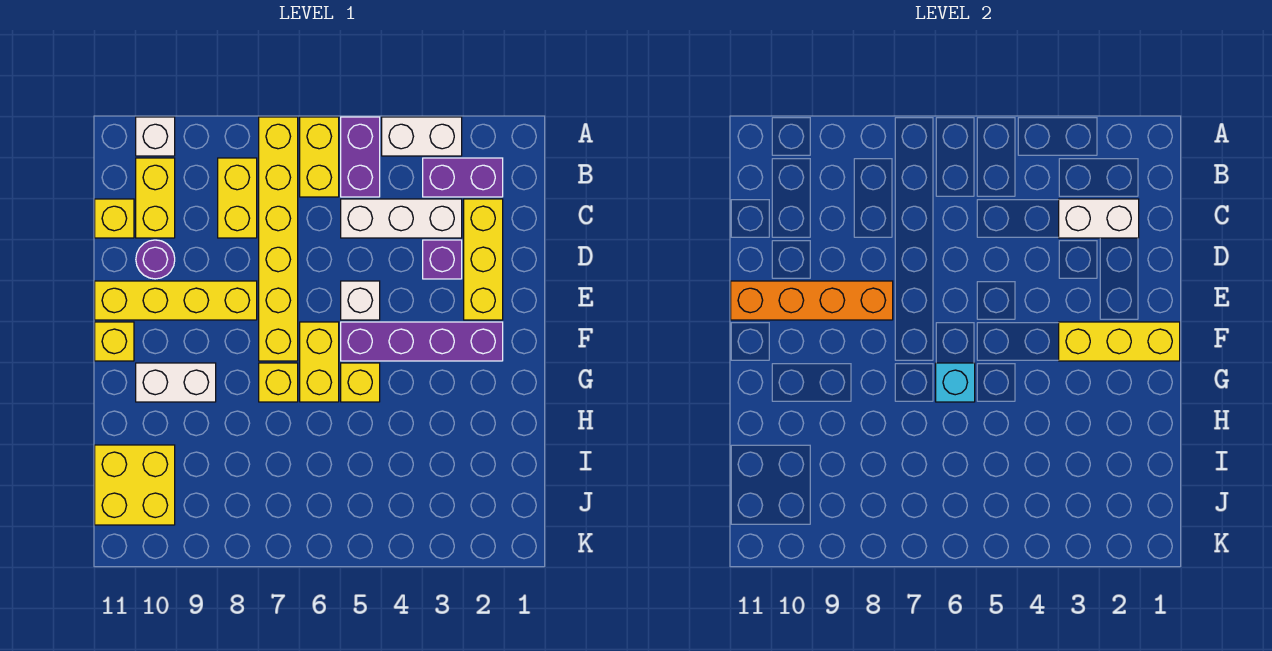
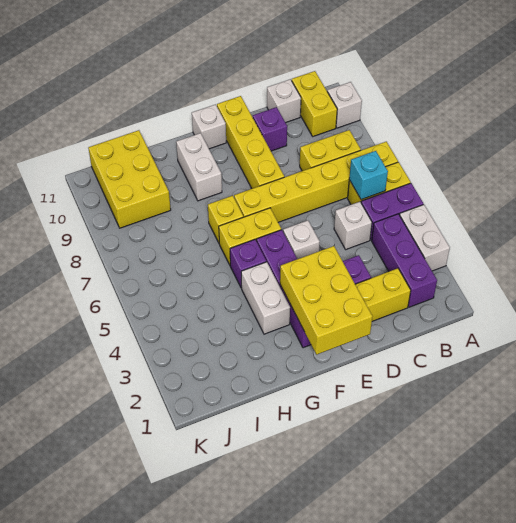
purple 1x2 brick [423,158,503,197] -> purple 1x3 brick [372,214,437,307]
yellow 1x2 brick [136,158,175,238] -> yellow 1x2 brick turned to [292,71,337,136]
white 1x2 brick [1059,199,1139,238] -> white 1x2 brick moved to [241,262,290,334]
white 1x3 brick [341,199,462,238] -> white 1x1 brick [334,202,372,249]
yellow 1x1 brick [95,199,134,238] -> white 1x1 brick [267,79,301,123]
purple 1x1 round brick [136,240,175,279] -> purple 1x1 brick [253,107,287,151]
orange 1x4 brick [731,281,893,320] -> none
yellow 1x3 brick [1059,322,1180,361] -> yellow 2x3 brick [280,246,372,355]
yellow 1x1 brick [95,322,134,361] -> white 1x1 brick [192,104,226,149]
yellow 1x1 brick [341,363,380,402] -> purple 1x1 brick [230,240,266,288]
cyan 1x1 brick [936,363,975,402] -> cyan 1x1 brick moved to [349,151,388,200]
yellow 2x2 brick [95,445,175,525] -> yellow 2x3 brick [88,130,171,228]

